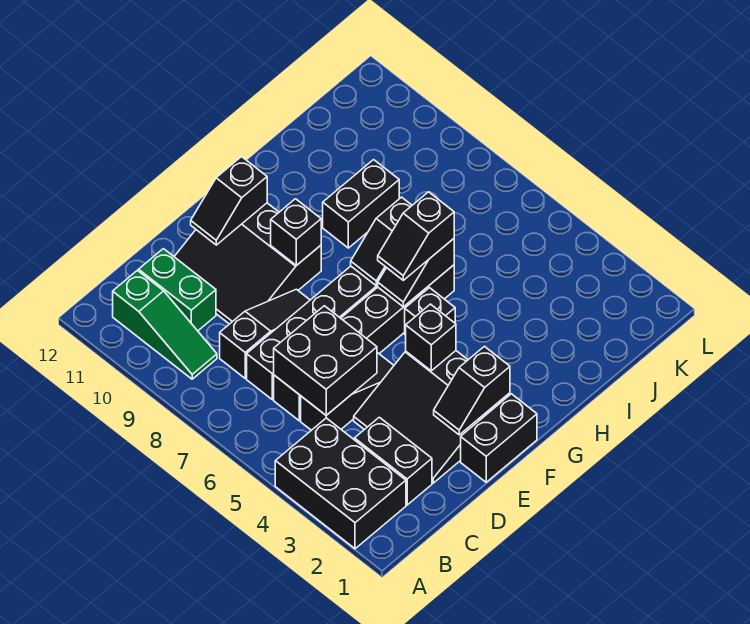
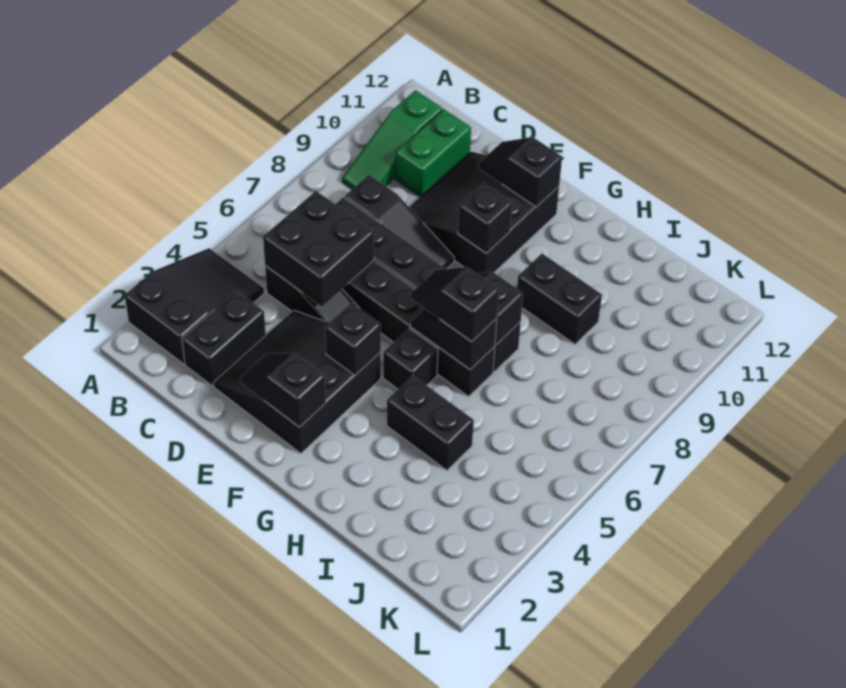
black 2x3 brick [275,418,406,549] -> black 2x3 slope [125,248,264,364]
black 1x2 brick [461,394,537,482] -> black 1x2 brick moved to [387,376,474,470]

